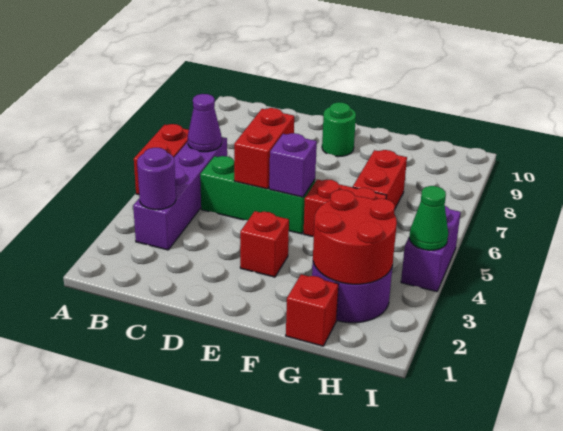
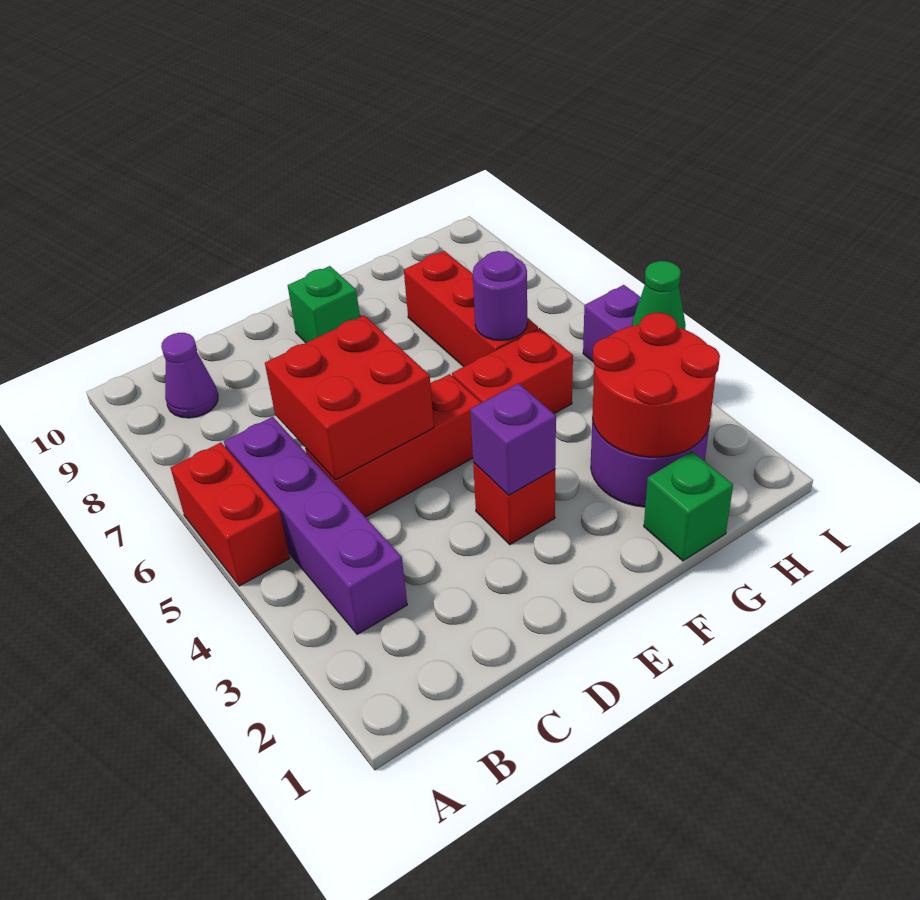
purple 1x1 round brick [137,148,176,210] -> purple 1x1 round brick moved to [473,251,527,340]
purple 1x1 cone [188,94,222,152] -> purple 1x1 cone moved to [161,333,218,418]
green 1x3 brick [200,156,315,234] -> red 1x3 brick [305,374,481,517]
red 1x2 brick [234,108,294,189] -> red 2x2 brick [265,315,434,480]
purple 1x1 brick [269,133,317,197] -> purple 1x1 brick moved to [470,384,556,495]
green 1x1 round brick [322,102,356,157] -> green 1x1 brick [288,266,360,343]
red 1x1 brick [286,274,339,346] -> green 1x1 brick [644,451,733,561]
red 1x2 brick [353,150,407,208] -> red 1x3 brick [404,251,538,367]

